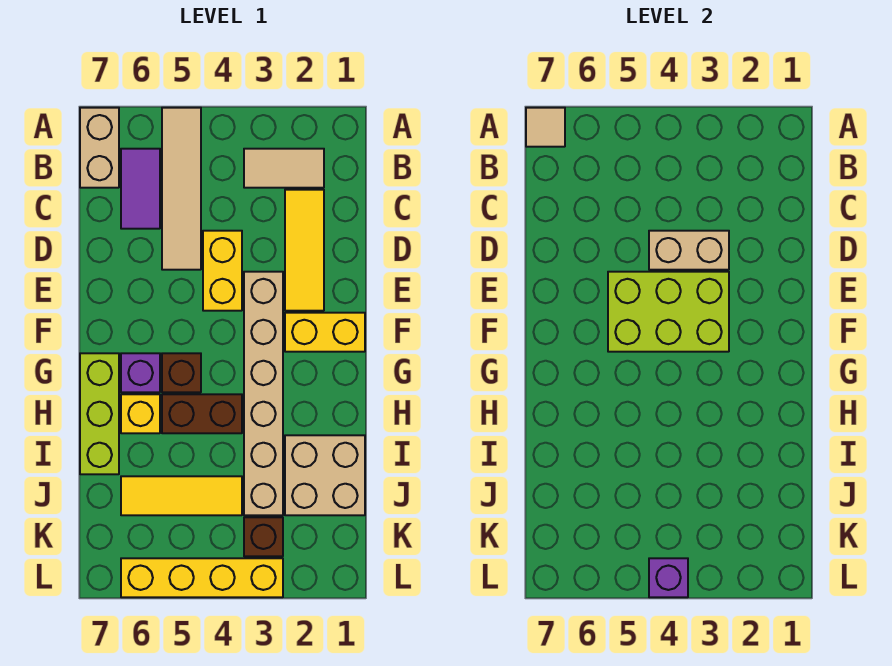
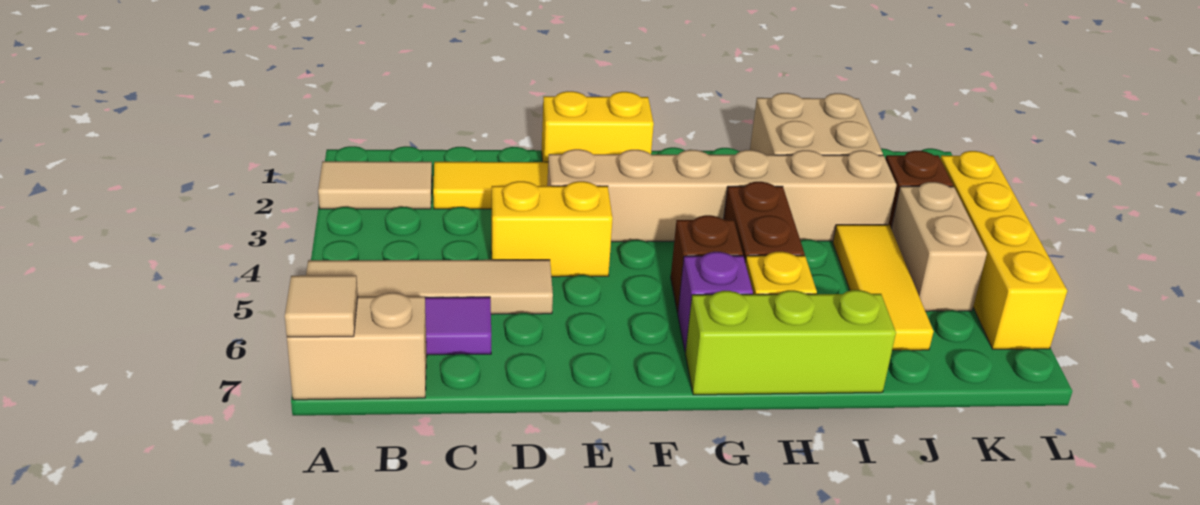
tan 1x2 tile [244,149,324,188] -> tan 1x2 tile turned to [318,161,432,209]
tan 1x2 brick [649,231,729,270] -> tan 1x2 brick moved to [891,182,987,311]
lime 2x3 brick [608,272,729,352] -> none
yellow 1x2 brick [285,313,365,352] -> yellow 1x2 brick turned to [542,91,654,162]
purple 1x1 brick [649,558,688,597] -> none

